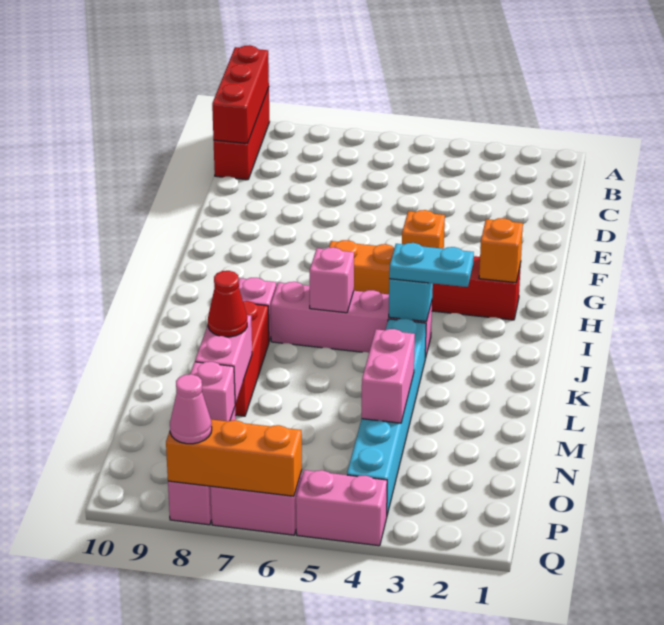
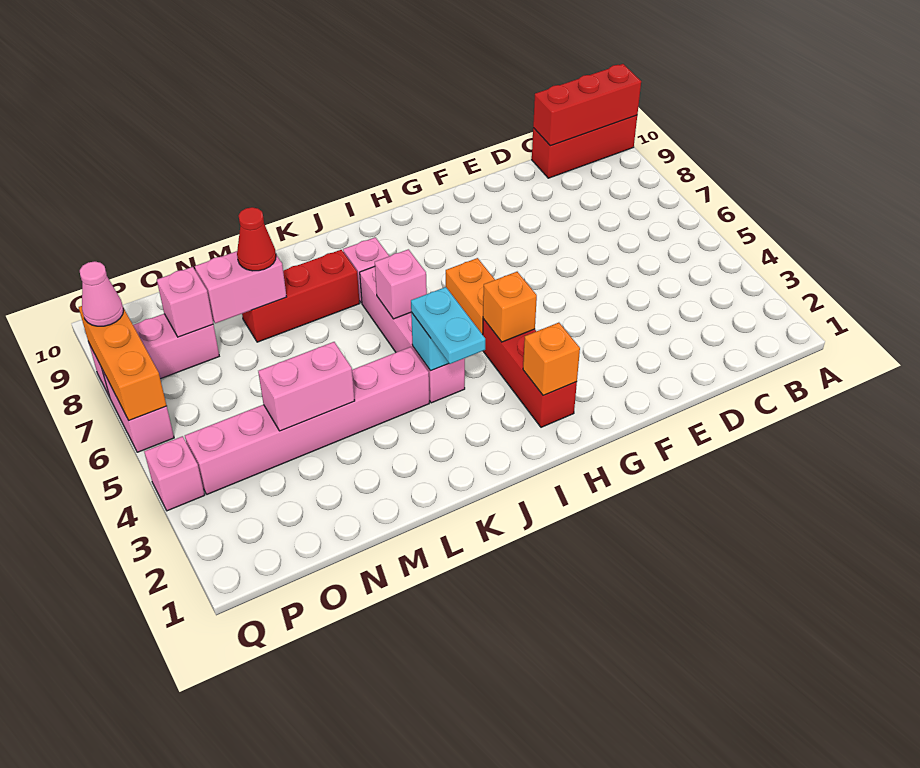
cyan 1x6 brick [347,318,426,515] -> pink 1x6 brick [185,347,429,494]
pink 1x2 brick [296,470,387,546] -> pink 1x1 brick [144,436,205,511]

